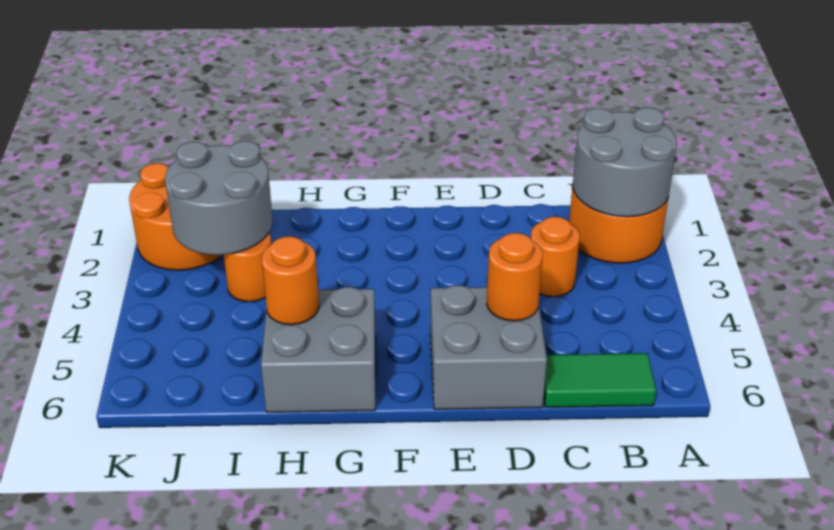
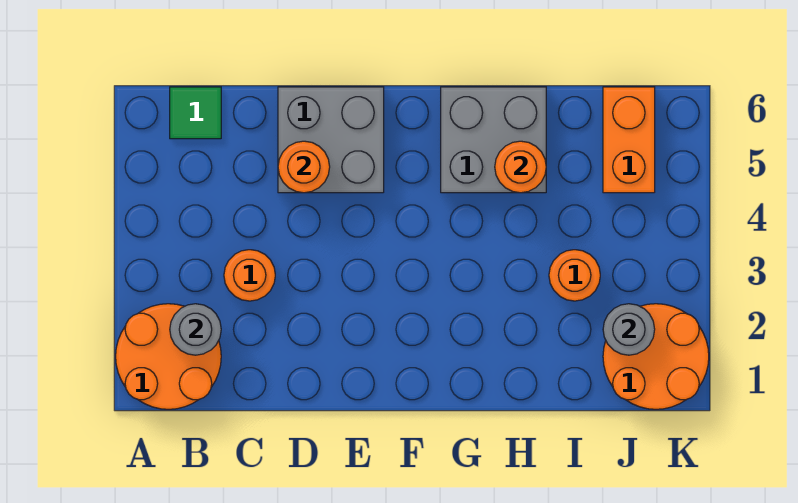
grey 2x2 round brick [573,108,677,217] -> grey 1x1 round brick [170,304,221,355]
green 1x2 tile [544,353,656,407] -> green 1x1 tile [170,87,221,139]
grey 2x2 round brick [165,141,273,255] -> grey 1x1 round brick [603,304,655,355]
none -> orange 1x2 brick [603,87,655,193]

